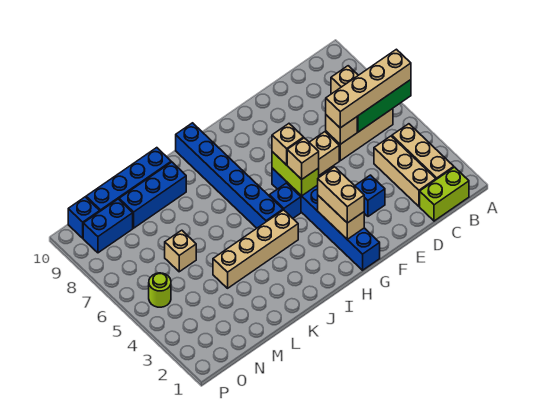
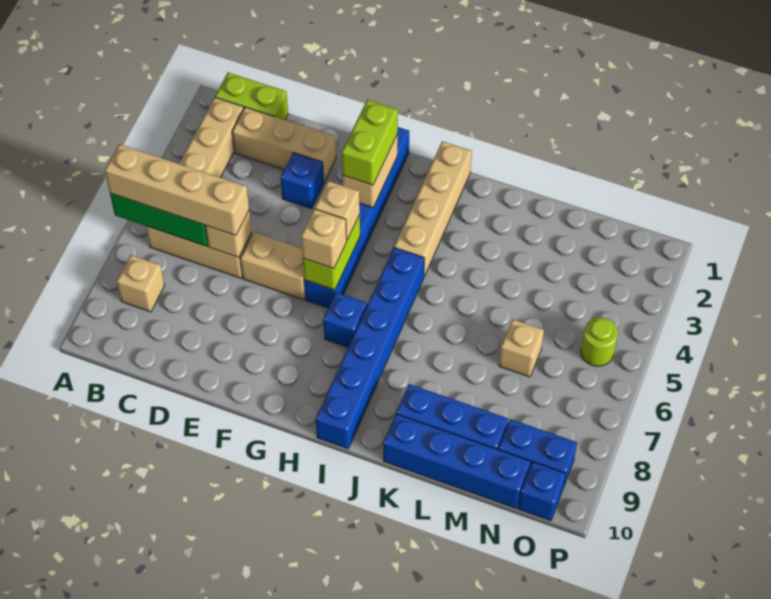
tan 1x3 brick [374,136,436,206] -> tan 1x3 brick turned to [232,107,336,182]
tan 1x2 brick [318,167,364,223] -> lime 1x2 brick [342,100,398,185]
blue 1x1 brick [269,183,301,218] -> blue 1x1 brick moved to [323,292,367,347]
tan 1x4 brick [213,210,298,288] -> tan 1x4 brick turned to [394,141,472,276]

